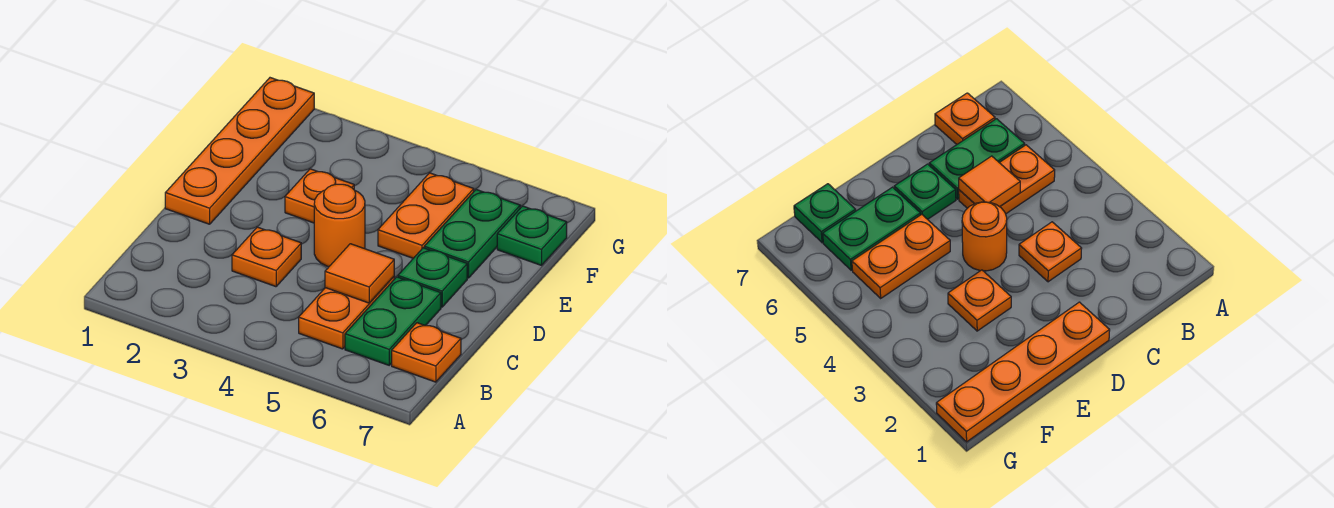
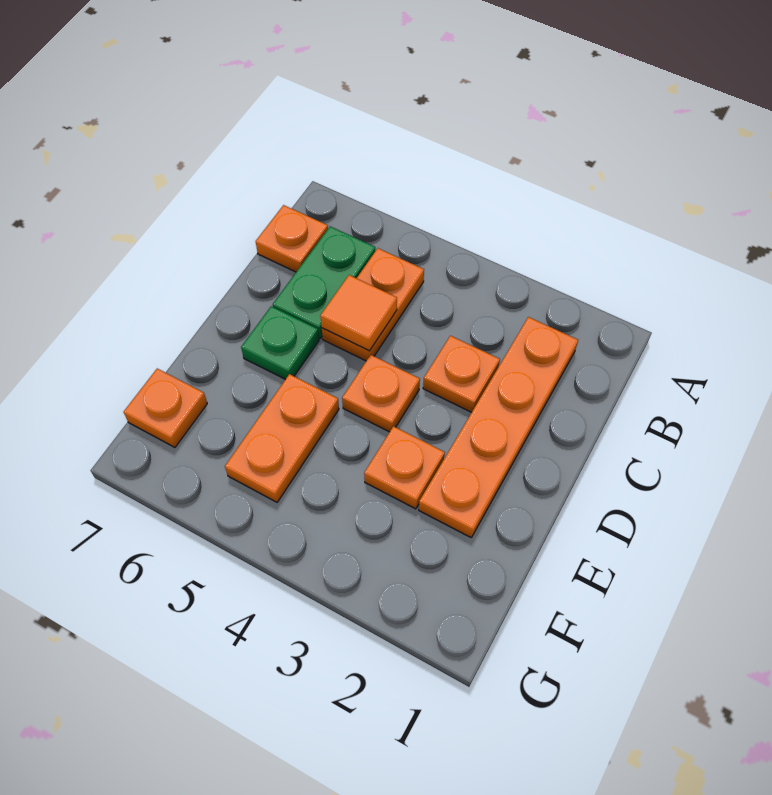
orange 1x4 plate [165,78,314,224] -> orange 1x4 plate moved to [419,317,578,537]
orange 1x1 round brick [314,184,365,267] -> orange 1x1 plate [342,355,420,432]
green 1x2 plate [424,190,520,278] -> none
green 1x1 plate [497,206,567,265] -> orange 1x1 plate [124,369,207,447]

